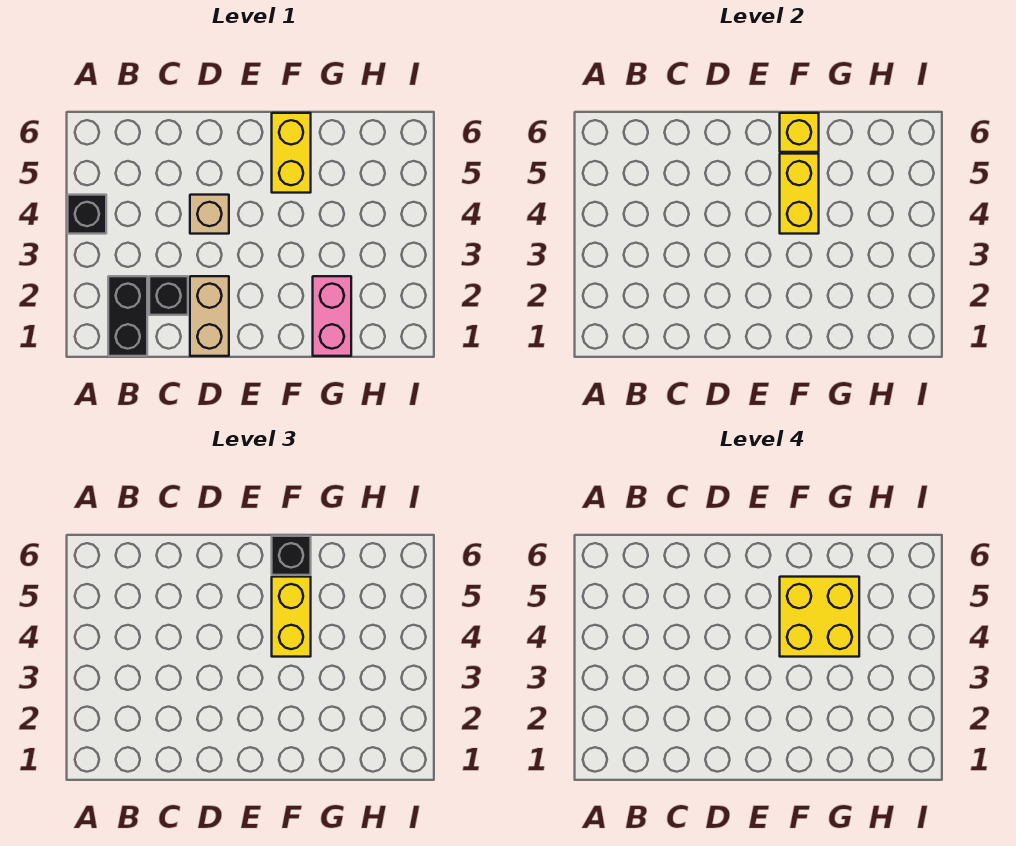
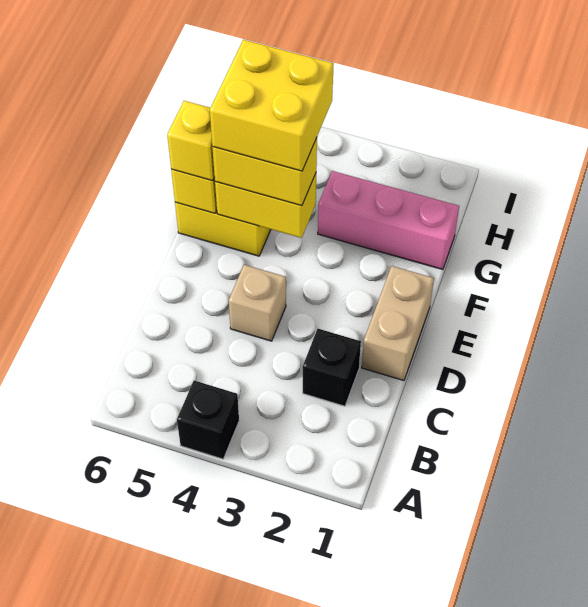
black 1x2 brick [108,276,147,356] -> none
tan 1x2 brick [190,276,229,356] -> tan 1x2 brick turned to [362,266,434,381]
black 1x1 brick [272,536,311,575] -> yellow 1x1 brick [167,101,215,181]
pink 1x2 brick [313,276,351,356] -> pink 1x3 brick [318,171,459,270]

